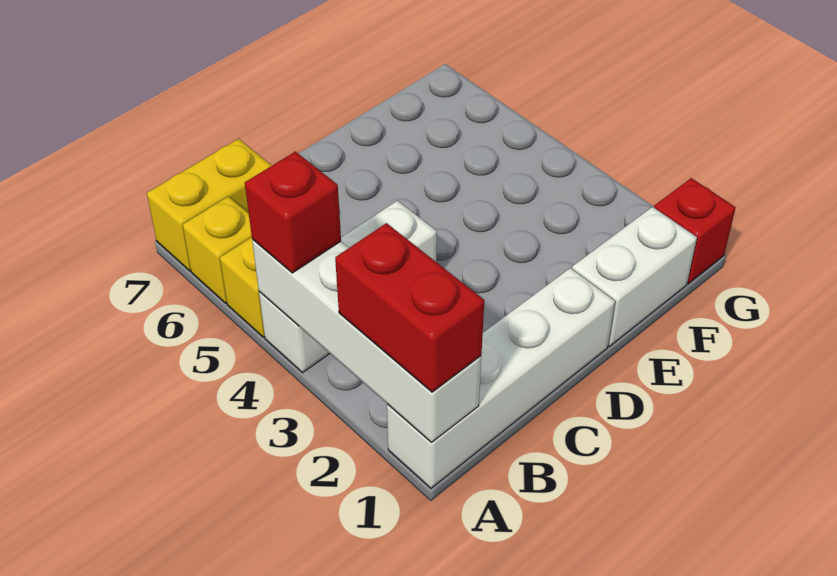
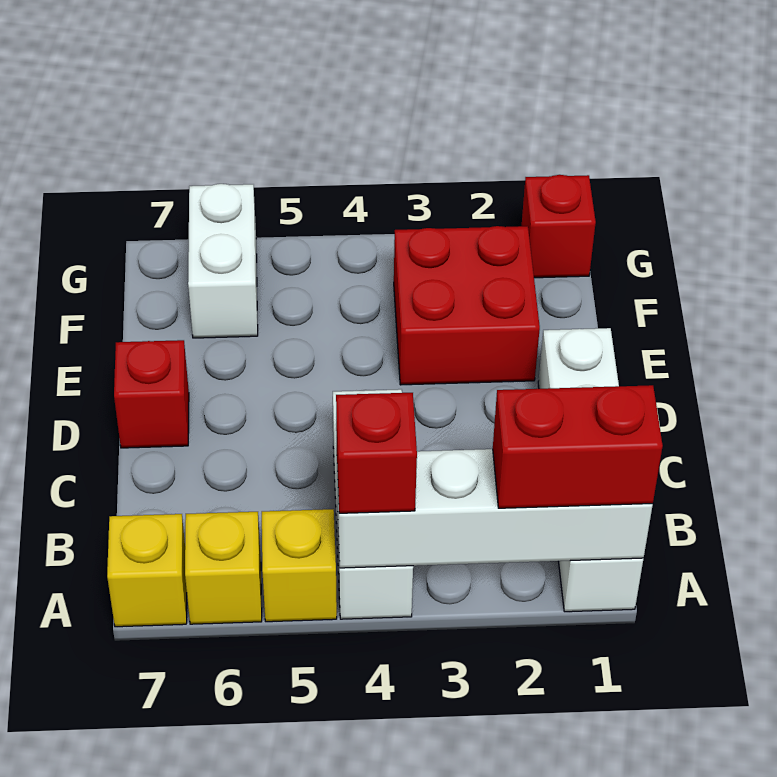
yellow 1x2 brick [147,139,272,271] -> yellow 1x1 brick [107,514,187,627]
none -> red 1x1 brick [114,340,189,448]
white 1x2 brick [572,207,697,346] -> white 1x2 brick moved to [188,184,258,338]
none -> red 2x2 brick [394,226,540,385]

